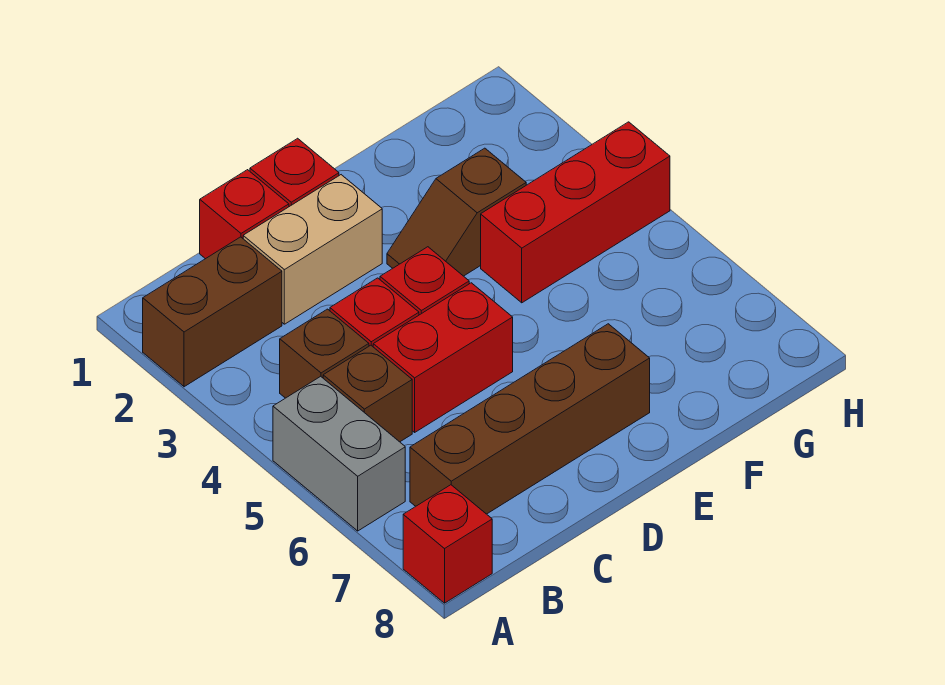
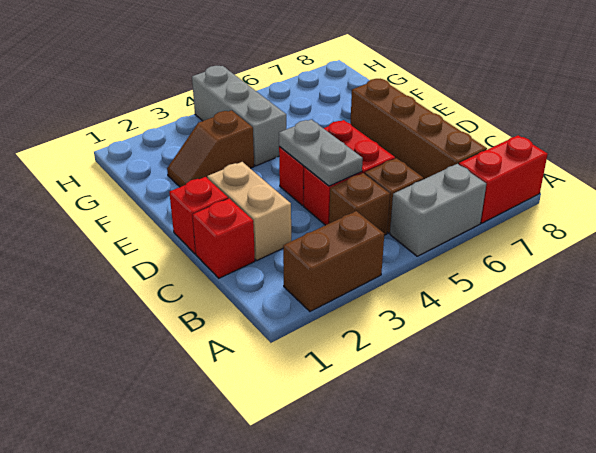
brown 1x2 brick [143,237,282,387] -> brown 1x2 brick turned to [283,211,384,311]
red 1x1 brick [403,485,492,603] -> red 1x2 brick [459,135,548,223]
none -> grey 1x2 plate [279,119,363,186]
brown 1x2 slope [387,148,526,276] -> brown 1x2 slope turned to [167,110,254,187]
red 1x3 brick [481,122,670,303] -> grey 1x3 brick [192,66,286,166]

